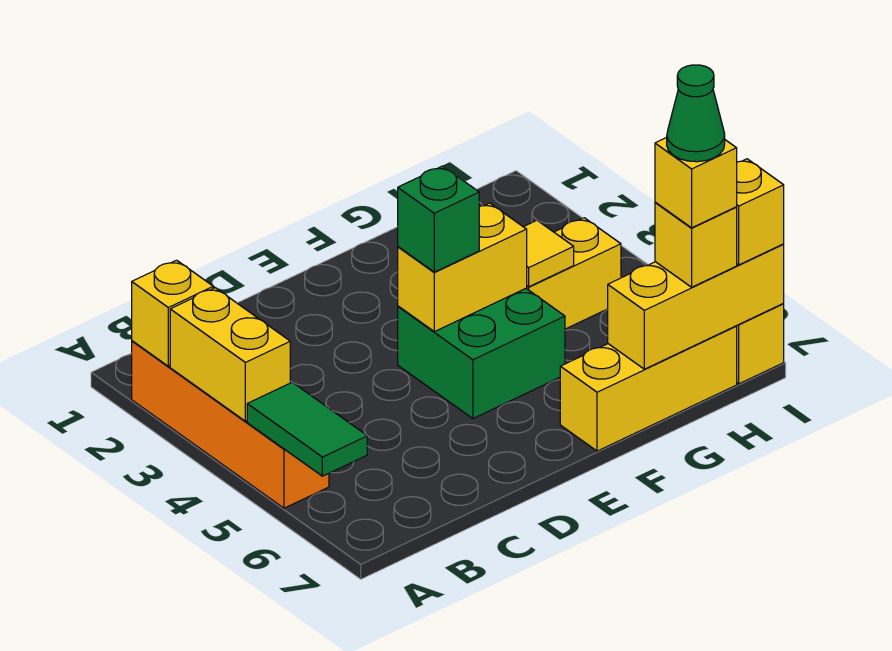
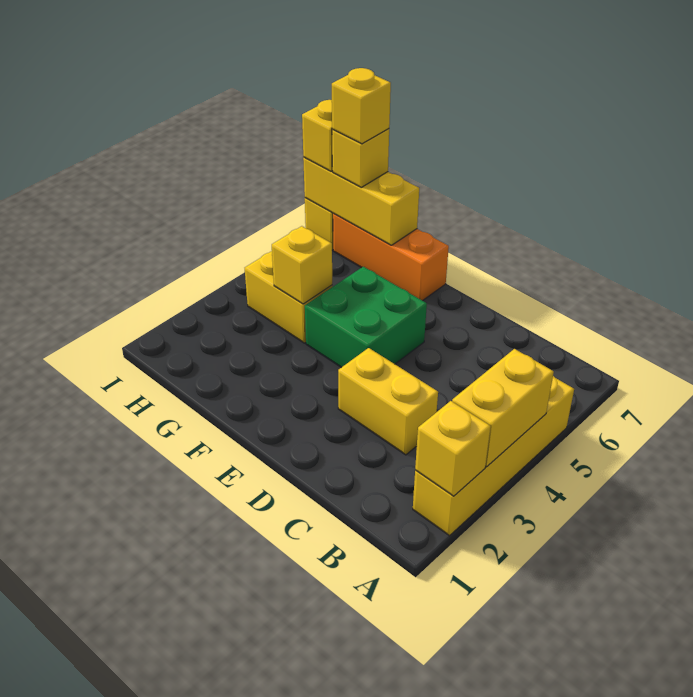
orange 1x4 brick [132,341,329,508] -> yellow 1x4 brick [413,376,574,536]
green 1x2 tile [247,382,367,476] -> none
yellow 1x2 brick [398,203,527,332] -> yellow 1x2 brick moved to [338,348,438,455]
green 1x1 brick [398,166,479,272] -> none
yellow 1x3 brick [560,326,737,451] -> orange 1x3 brick [333,213,449,301]
yellow 1x1 tile [524,220,574,287] -> yellow 1x1 brick [272,226,332,304]
green 1x1 cone [667,65,725,162] -> none

